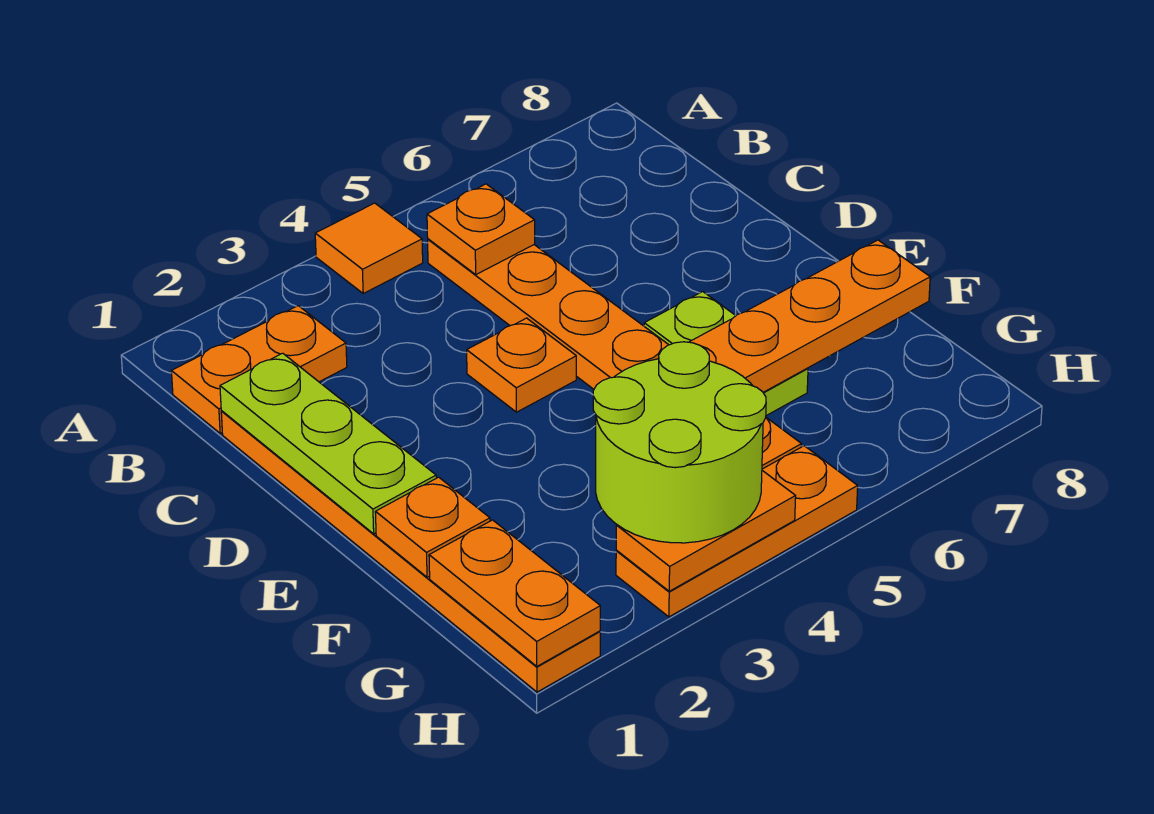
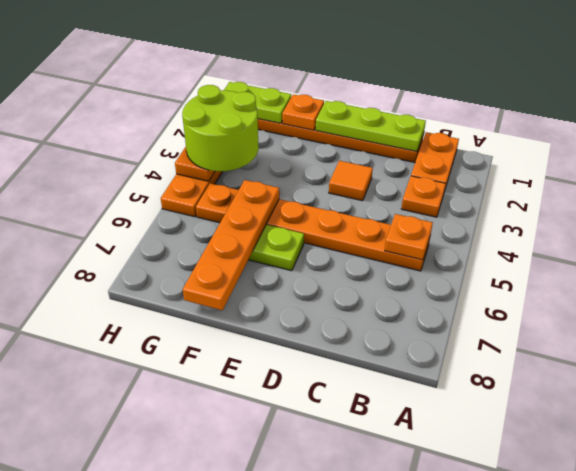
orange 1x1 tile [315,203,423,293] -> orange 1x1 tile moved to [329,161,373,201]
orange 1x1 plate [467,318,576,412] -> orange 1x1 plate moved to [401,176,446,217]
orange 1x2 plate [429,520,600,666] -> lime 1x2 plate [224,82,291,123]

